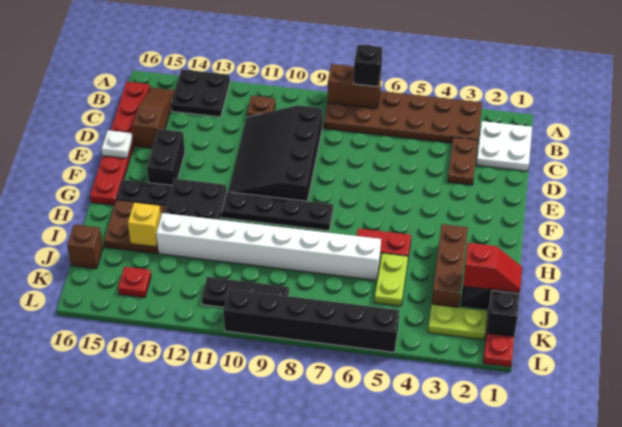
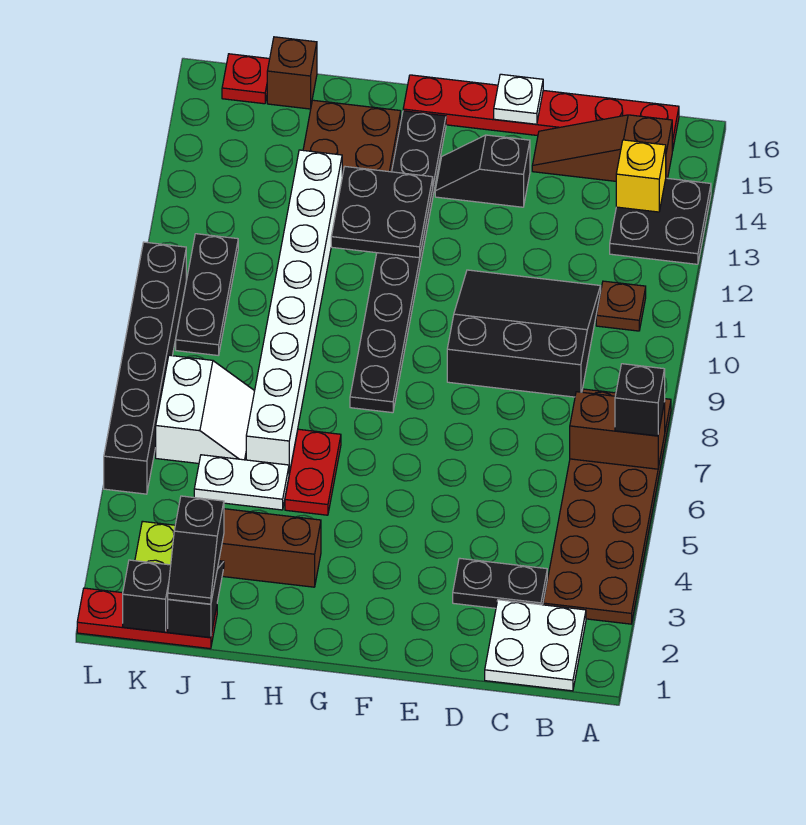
brown 1x2 brick [327,64,381,108] -> brown 1x2 brick turned to [570,392,665,469]
brown 1x3 slope [133,87,175,148] -> brown 1x3 slope turned to [532,115,672,181]
brown 1x2 plate [448,137,478,185] -> black 1x2 plate [453,558,547,608]
black 3x4 slope [229,105,322,201] -> black 3x3 slope [447,270,601,397]
black 1x2 brick [147,129,185,185] -> black 1x2 slope [435,135,530,207]
lime 1x2 plate [375,253,408,306] -> white 1x2 plate [194,455,289,510]
yellow 1x1 brick [128,203,161,247] -> yellow 1x1 brick moved to [616,140,666,212]
red 1x2 slope [463,243,522,293] -> black 1x2 slope [168,496,224,604]
none -> white 2x2 slope [156,355,254,463]
red 1x1 plate [118,267,151,297] -> red 1x1 plate moved to [222,54,270,104]

